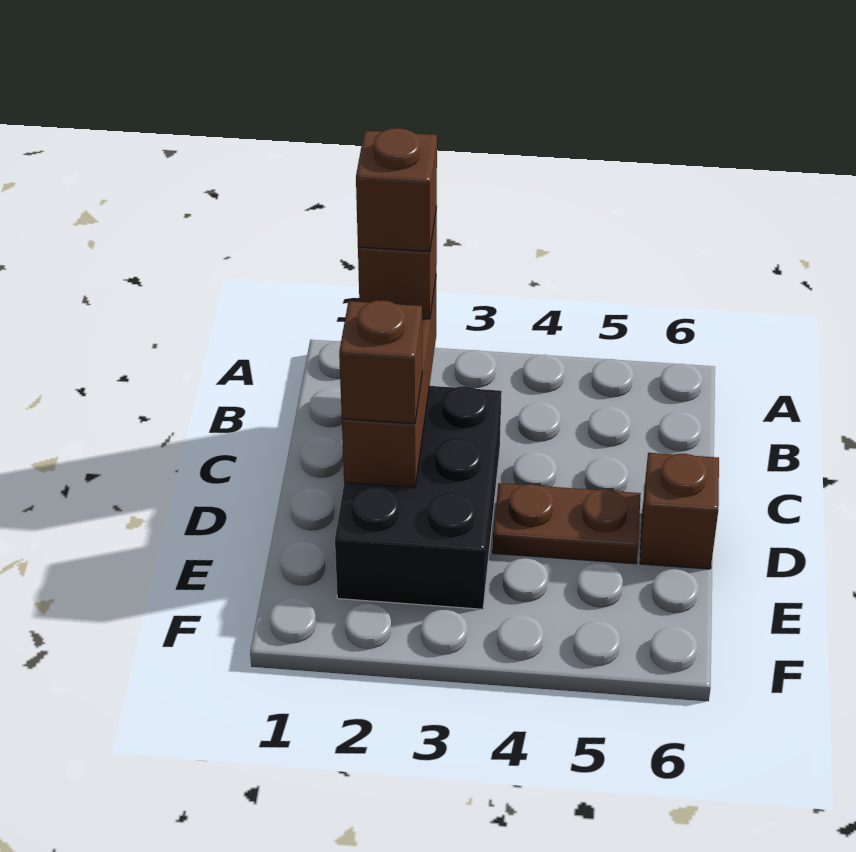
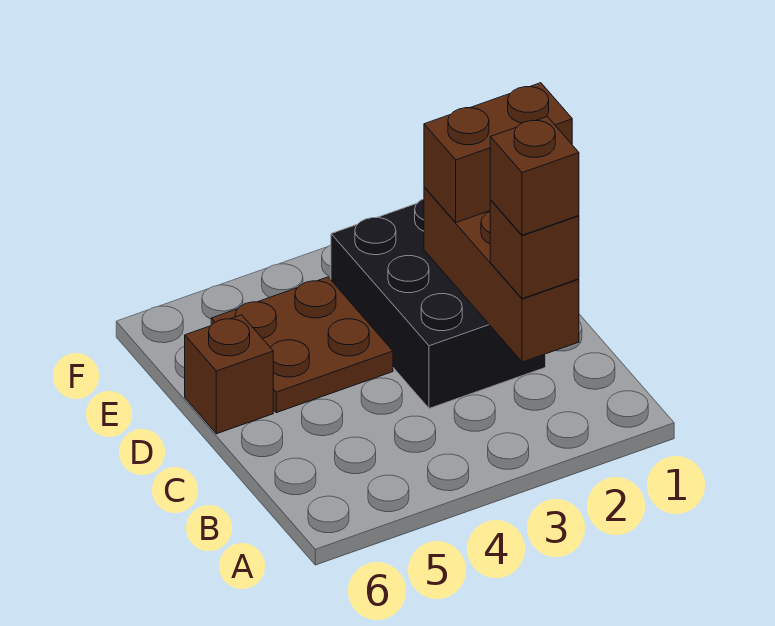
brown 1x1 brick [339,300,422,424] -> brown 1x2 brick [424,83,572,222]
brown 1x2 plate [493,483,641,564] -> brown 2x2 plate [211,277,393,413]

